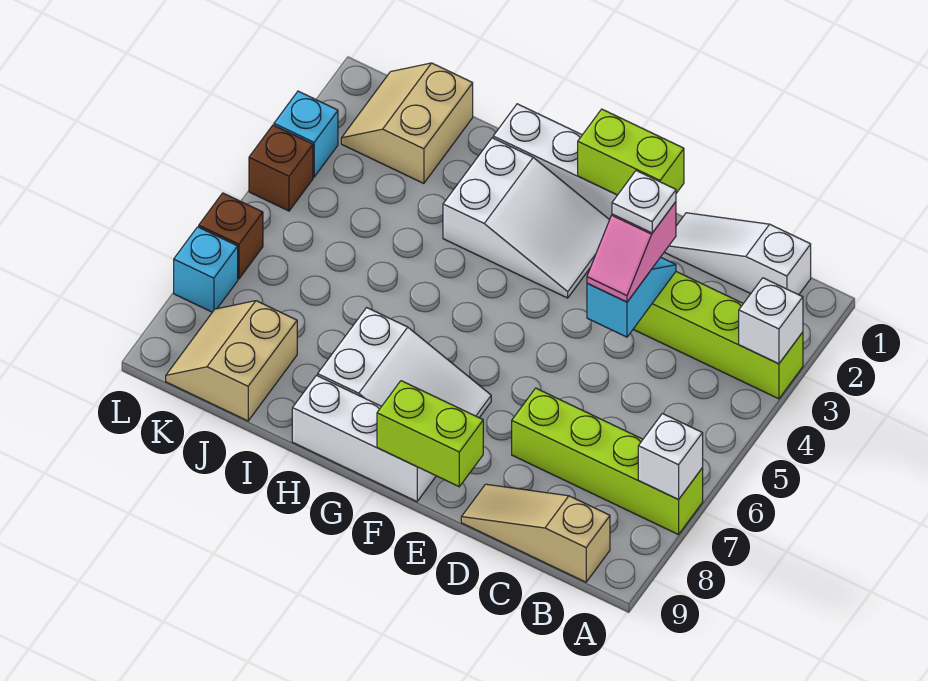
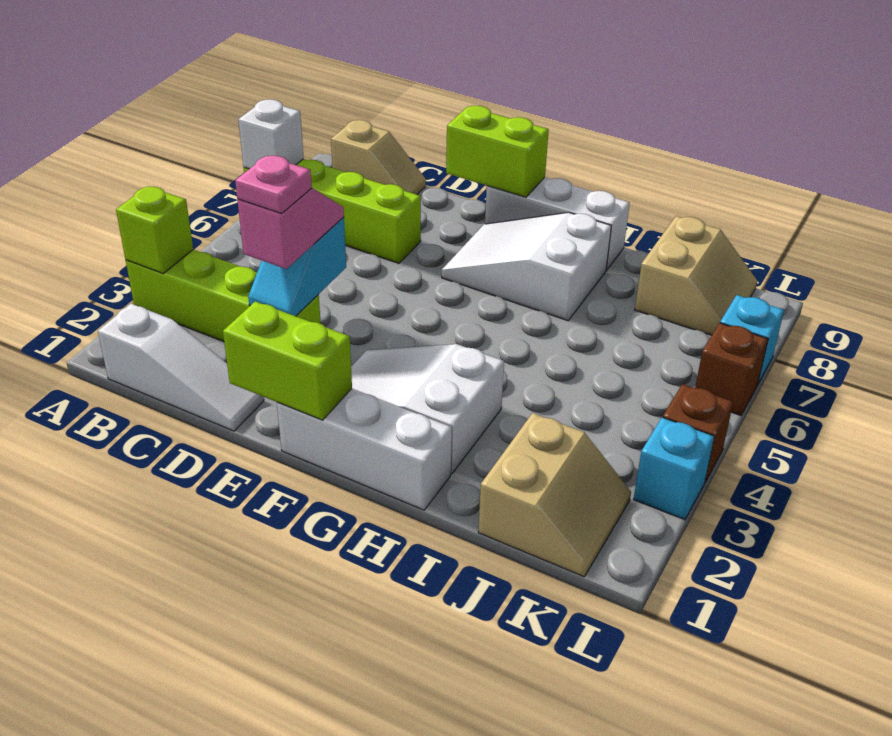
white 1x1 brick [739,278,803,364] -> lime 1x1 brick [116,186,193,273]
tan 1x3 slope [461,484,610,582] -> tan 1x2 slope [331,120,426,194]
white 1x1 plate [612,171,676,233] -> pink 1x1 plate [235,156,312,214]

